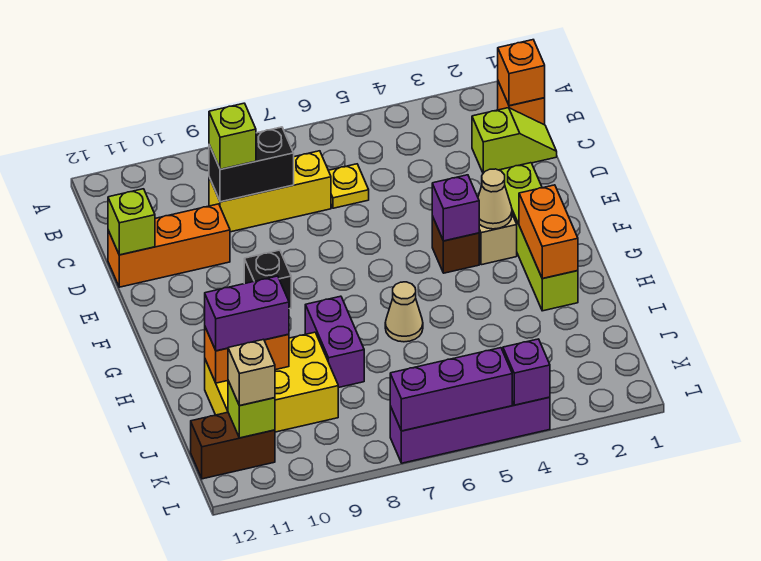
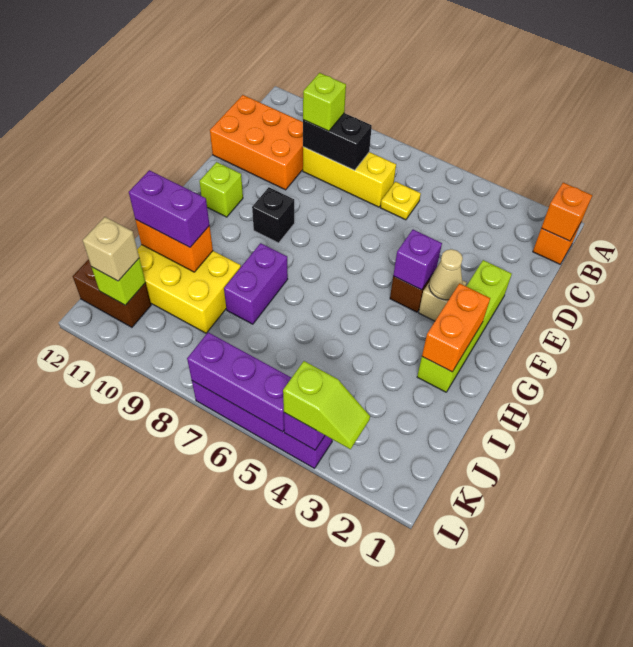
lime 1x2 slope [472,108,557,173] -> lime 1x2 slope moved to [283,361,370,449]
orange 1x3 brick [108,204,230,287] -> orange 2x3 brick [210,95,303,190]
lime 1x1 brick [108,189,155,255] -> lime 1x1 brick moved to [199,162,243,217]
tan 1x1 cone [385,282,423,342] -> none

